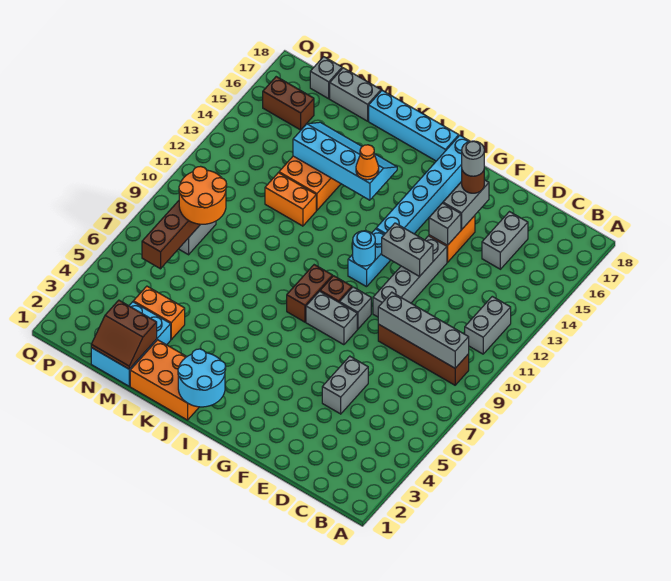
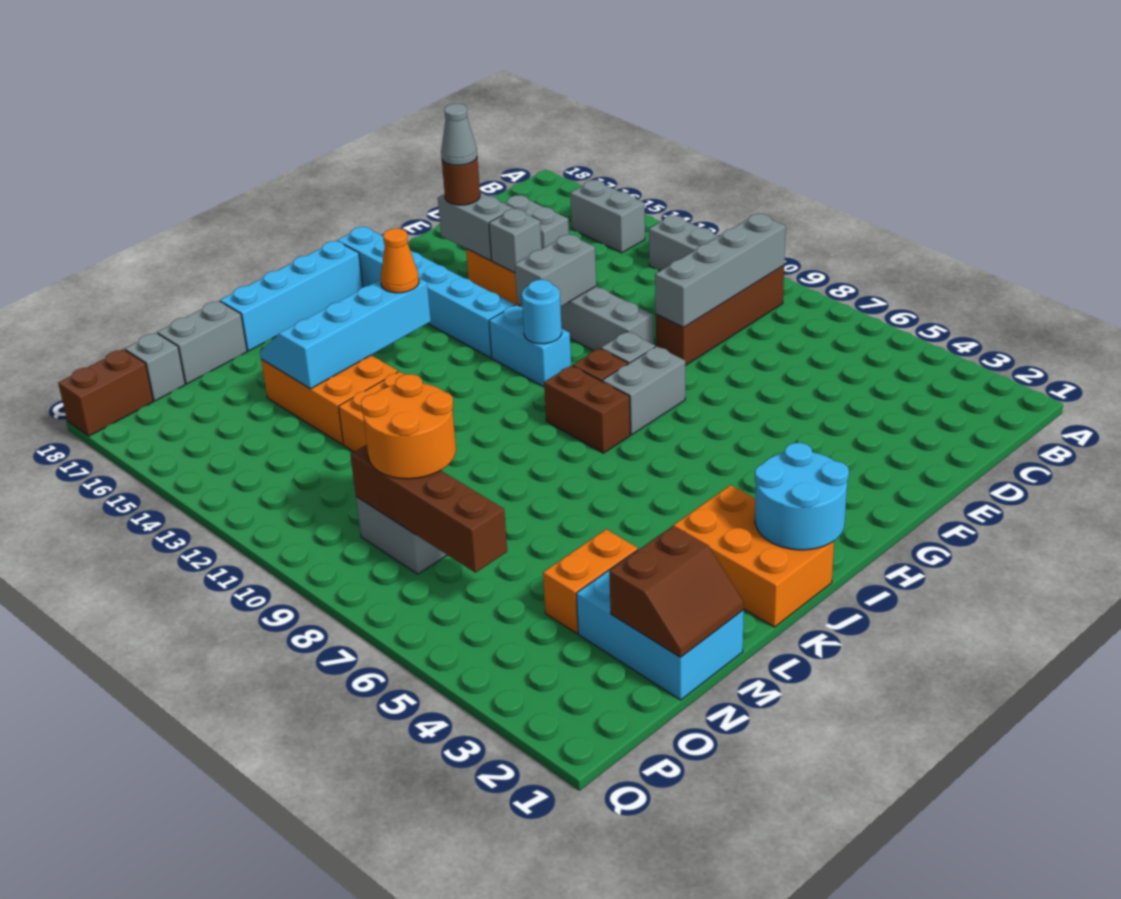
grey 1x2 brick [322,356,368,414] -> grey 1x2 brick moved to [570,180,645,253]
grey 1x1 round brick [462,141,484,176] -> grey 1x1 cone [441,104,477,165]
orange 2x3 brick [130,340,199,420] -> orange 2x3 brick turned to [673,485,834,627]
brown 1x2 brick [263,77,314,130] -> brown 1x2 brick moved to [58,349,153,436]

